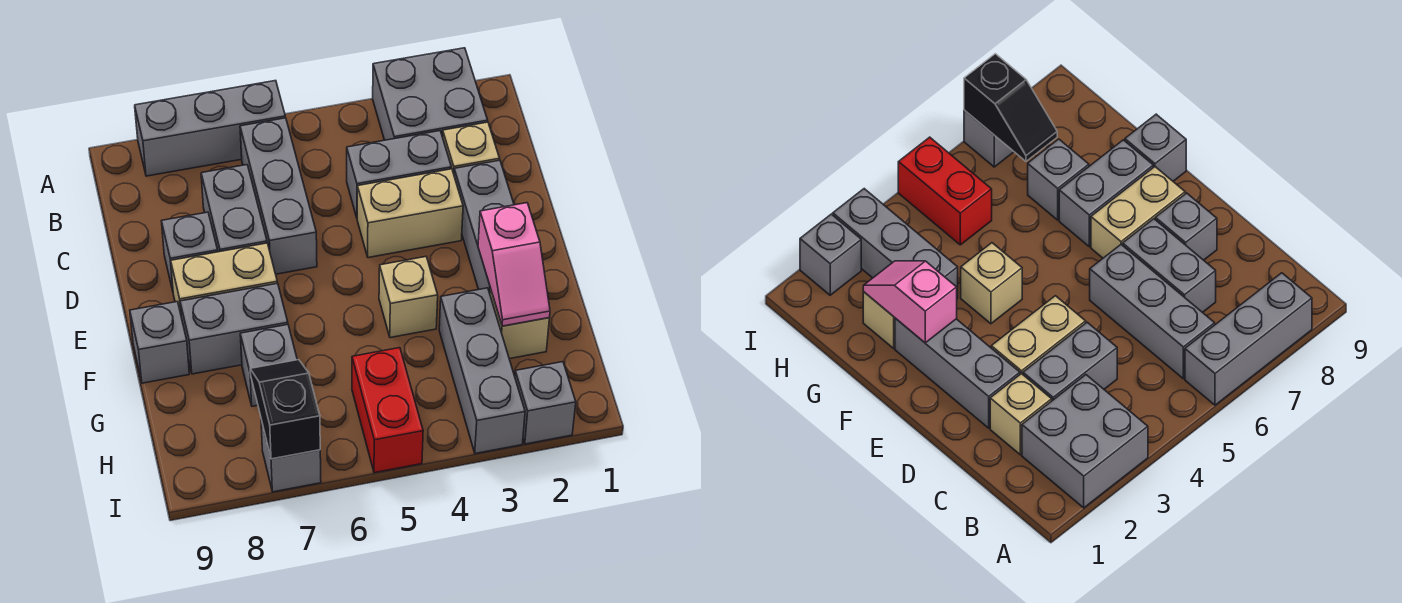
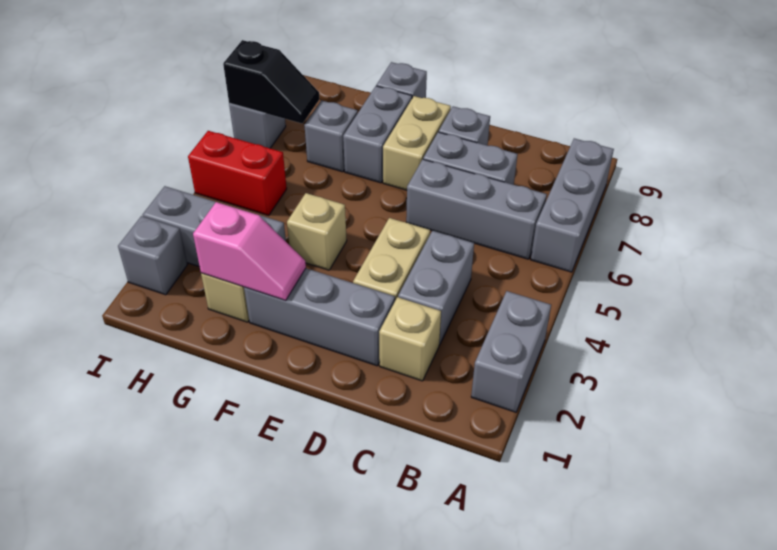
grey 2x2 brick [373,48,488,140] -> grey 1x2 brick [471,291,551,412]
pink 1x2 slope [478,203,550,326] -> pink 1x2 slope turned to [193,202,306,300]

